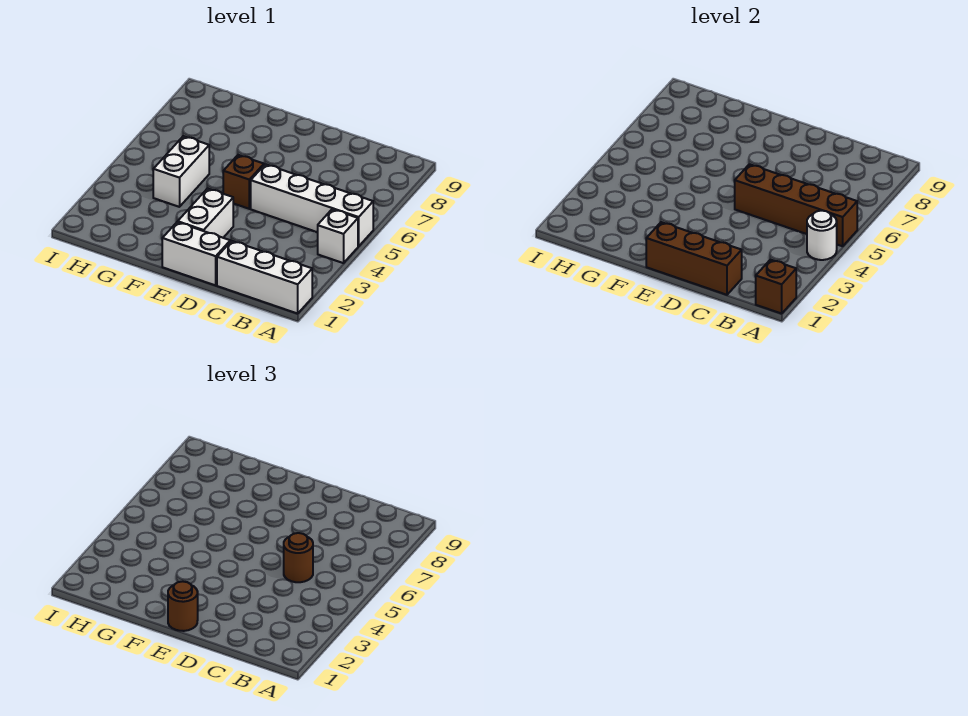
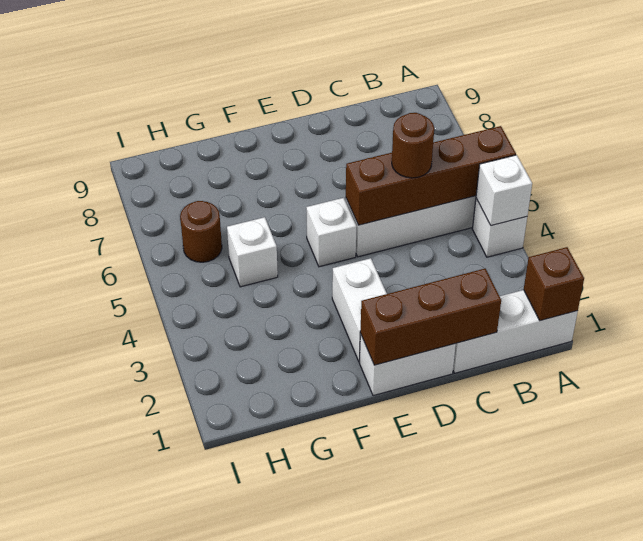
white 1x1 round brick [807,211,837,260] -> white 1x1 brick [476,155,532,226]
brown 1x1 round brick [168,581,198,631] -> brown 1x1 round brick moved to [180,201,222,262]
brown 1x1 brick [223,155,264,209] -> white 1x1 brick [306,198,357,267]
white 1x2 brick [153,136,209,207] -> white 1x1 brick [227,217,278,287]

